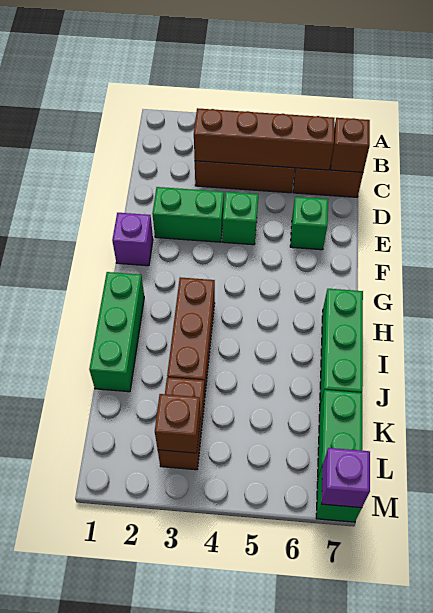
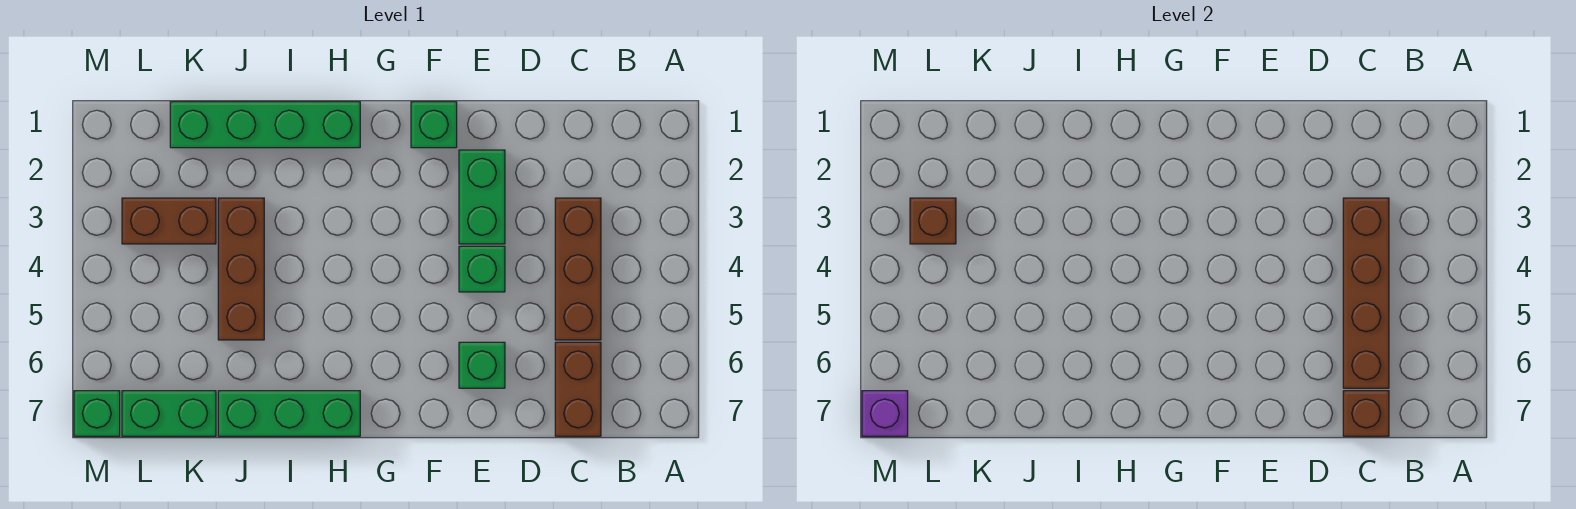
purple 1x1 brick [112,213,153,266] -> green 1x1 brick [411,102,457,148]
green 1x3 brick [89,272,144,392] -> green 1x4 brick [170,102,360,148]
brown 1x3 brick [167,277,215,392] -> brown 1x3 brick turned to [218,198,264,340]

